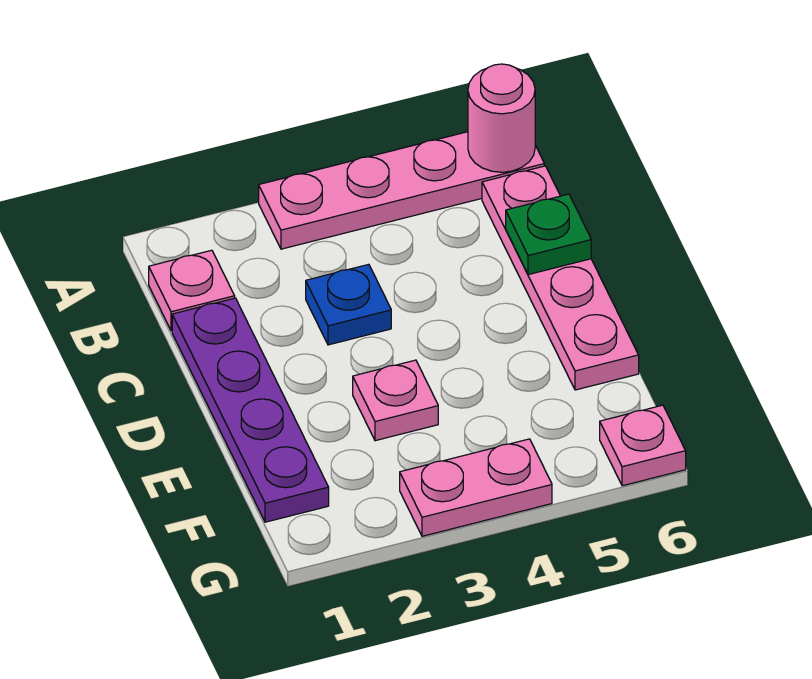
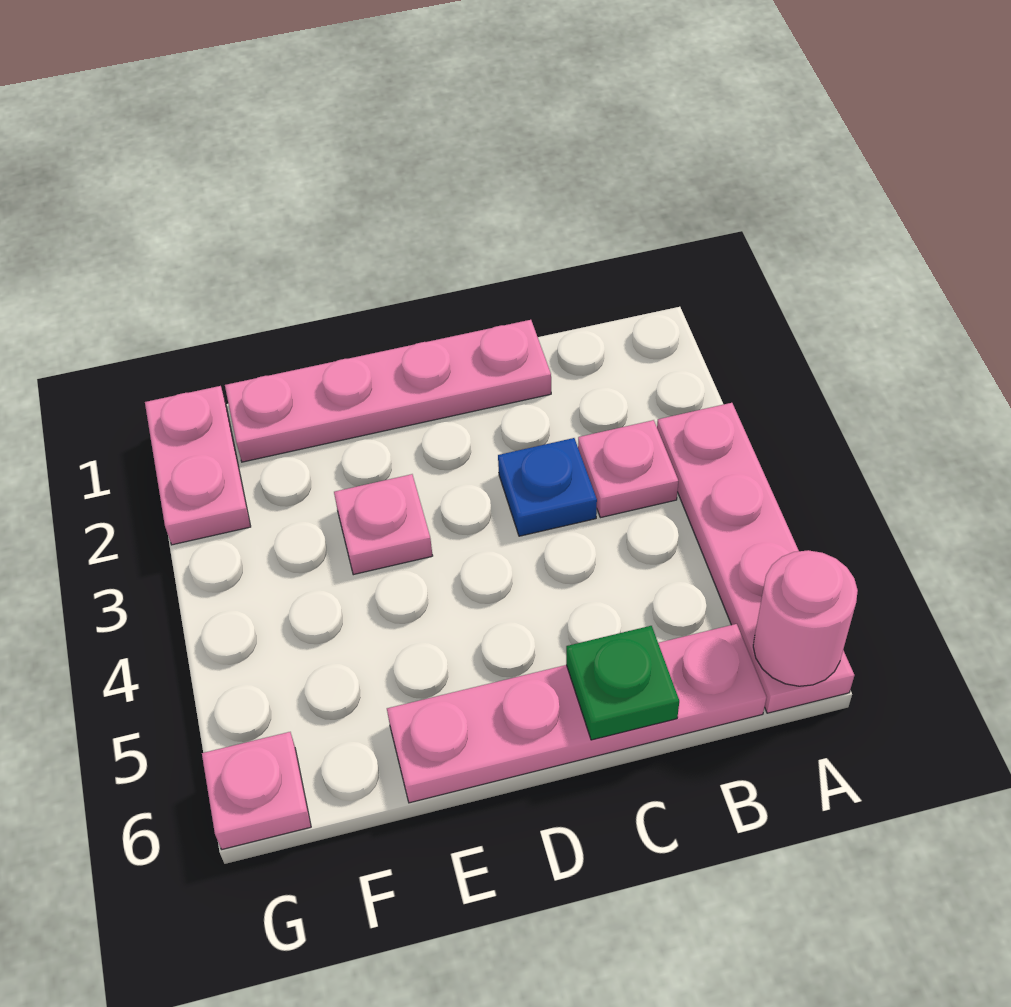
pink 1x1 plate [149,250,235,331] -> pink 1x1 plate moved to [578,420,678,518]
purple 1x4 plate [172,298,329,522] -> pink 1x4 plate [225,320,551,462]
pink 1x2 plate [400,439,552,536] -> pink 1x2 plate moved to [145,386,251,545]

